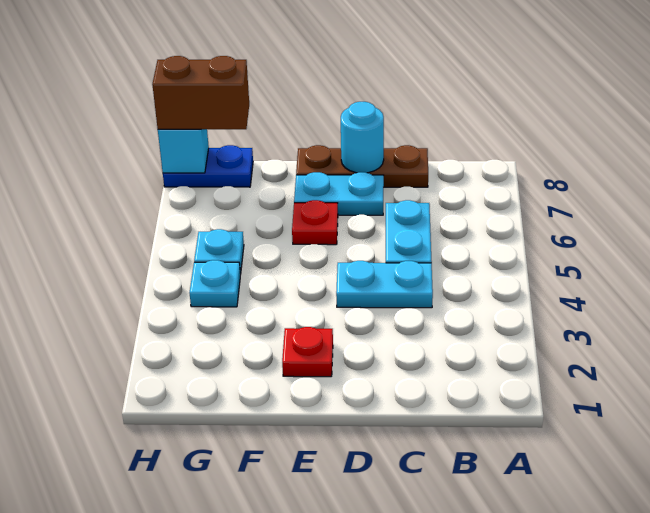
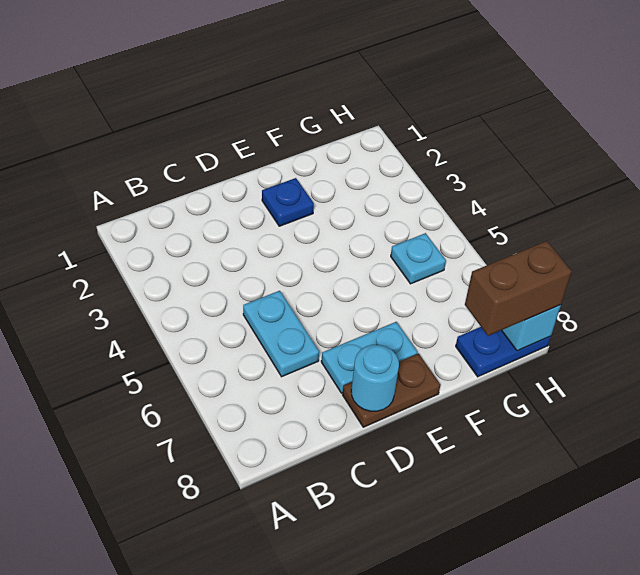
cyan 1x2 plate [336,261,433,308] -> none
brown 1x3 plate [296,145,428,187] -> brown 1x2 plate [343,354,440,427]
red 1x1 plate [282,327,333,377] -> blue 1x1 plate [262,178,314,226]
red 1x1 plate [292,200,338,245] -> none
cyan 1x1 plate [190,260,240,307] -> none

